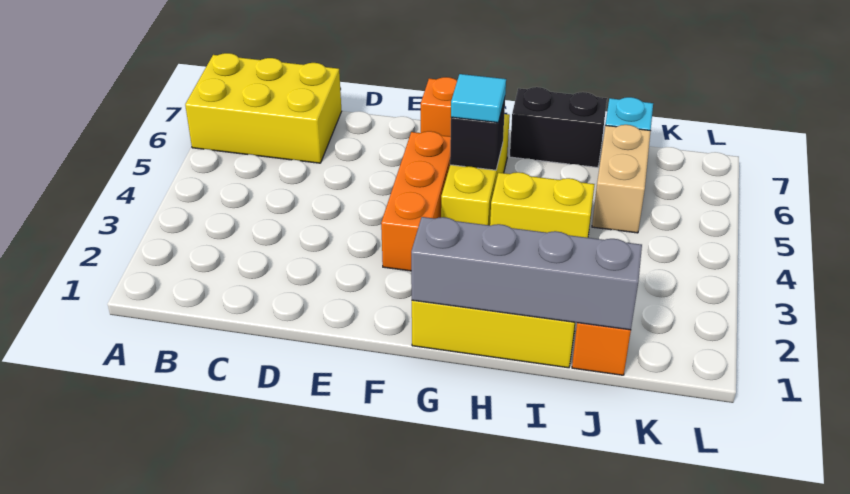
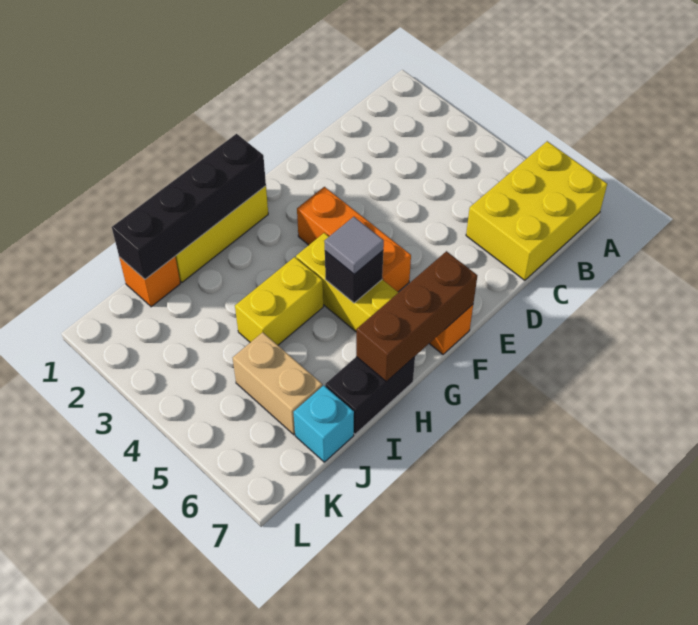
none -> brown 1x3 brick [356,251,477,382]
grey 1x4 brick [411,217,642,330] -> black 1x4 brick [112,134,266,279]
cyan 1x1 tile [451,74,506,123] -> grey 1x1 tile [324,217,384,274]

